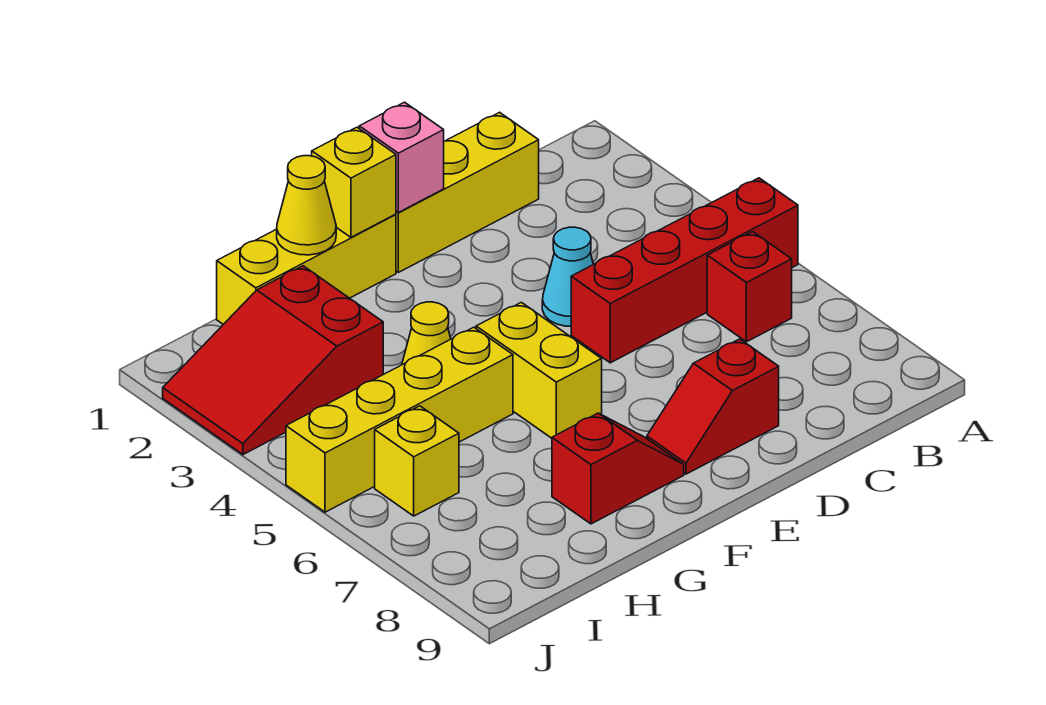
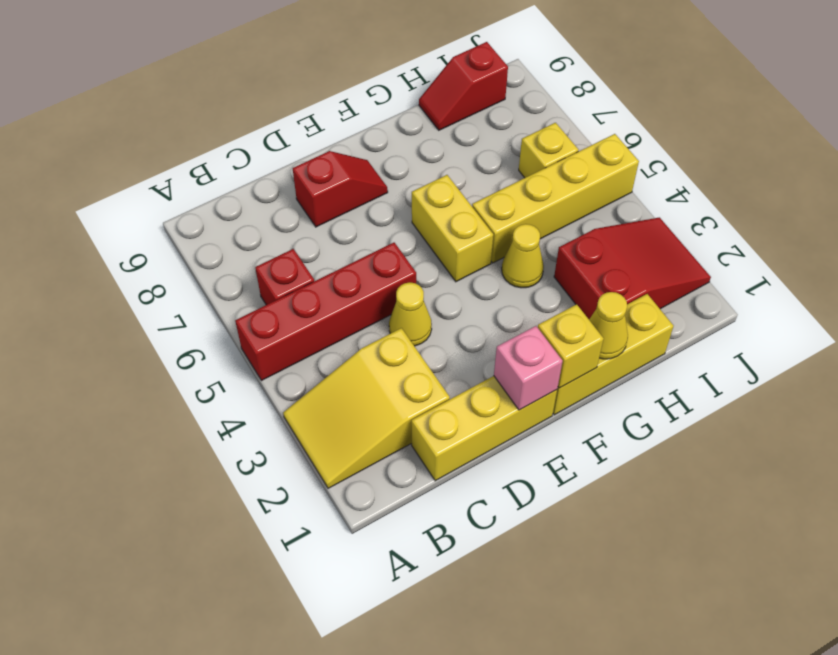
none -> yellow 2x3 slope [283,328,450,488]
cyan 1x1 cone [542,227,593,326] -> yellow 1x1 cone [389,282,432,346]
red 1x2 slope [552,413,684,524] -> red 1x2 slope moved to [419,42,508,130]

